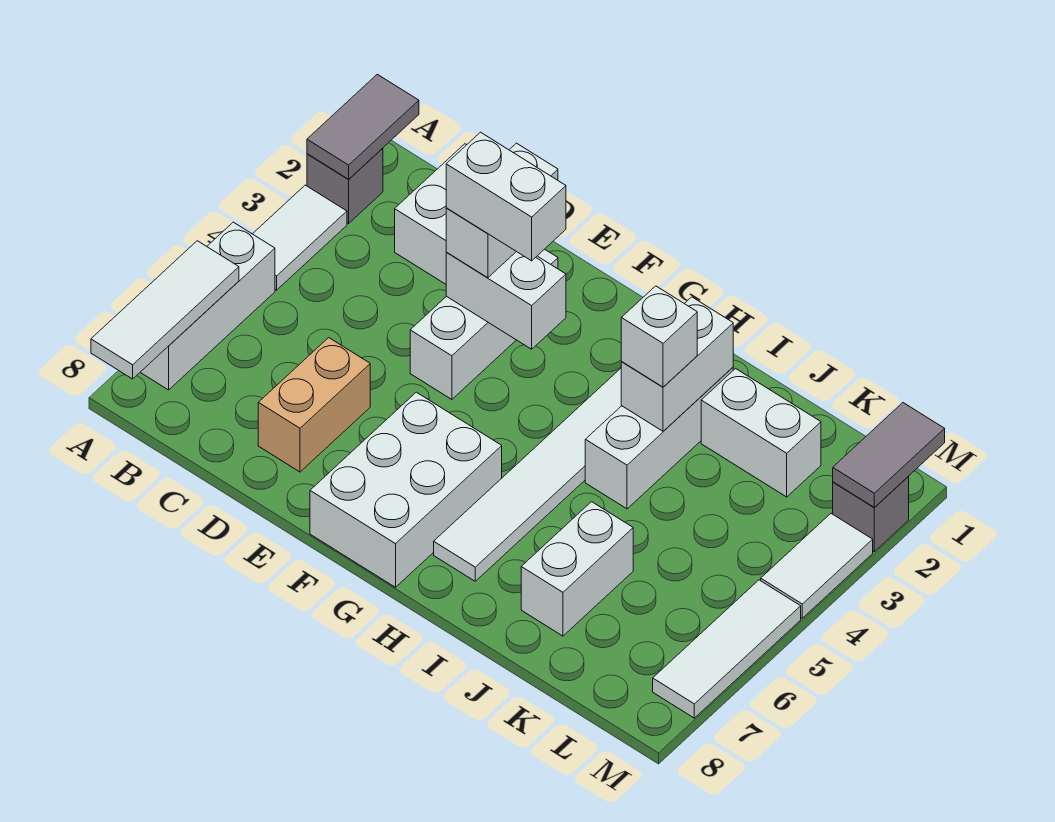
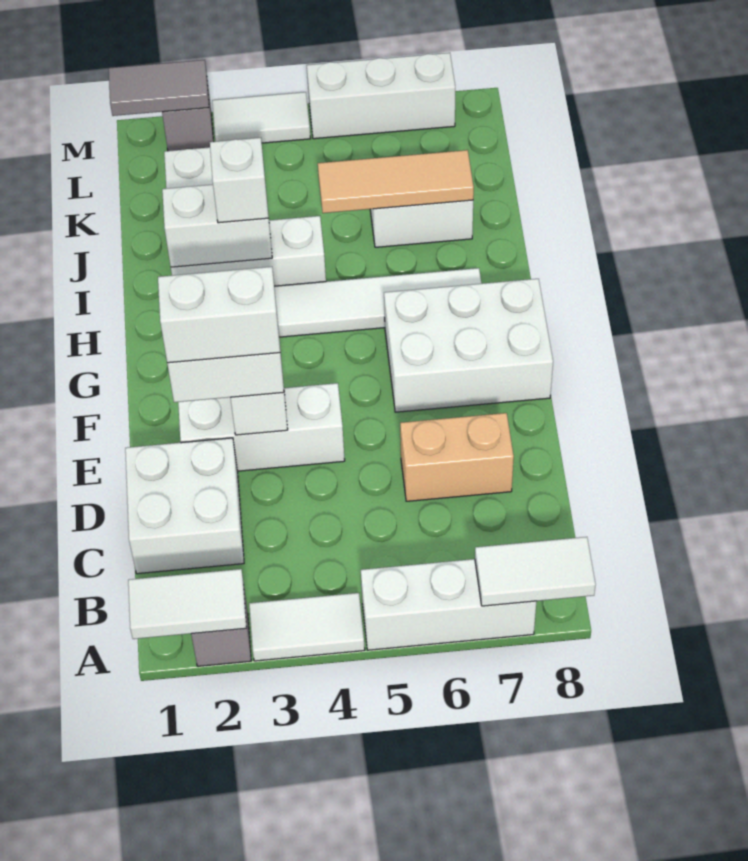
grey 1x2 tile [307,74,419,179] -> white 1x2 tile [128,569,247,639]
white 1x3 tile [91,241,239,379] -> white 1x2 tile [475,537,596,606]
white 1x2 brick [446,132,566,261] -> white 1x2 brick turned to [158,267,280,363]
none -> tan 1x3 tile [318,150,474,213]
white 1x3 tile [653,580,801,718] -> white 1x3 brick [307,53,455,139]

